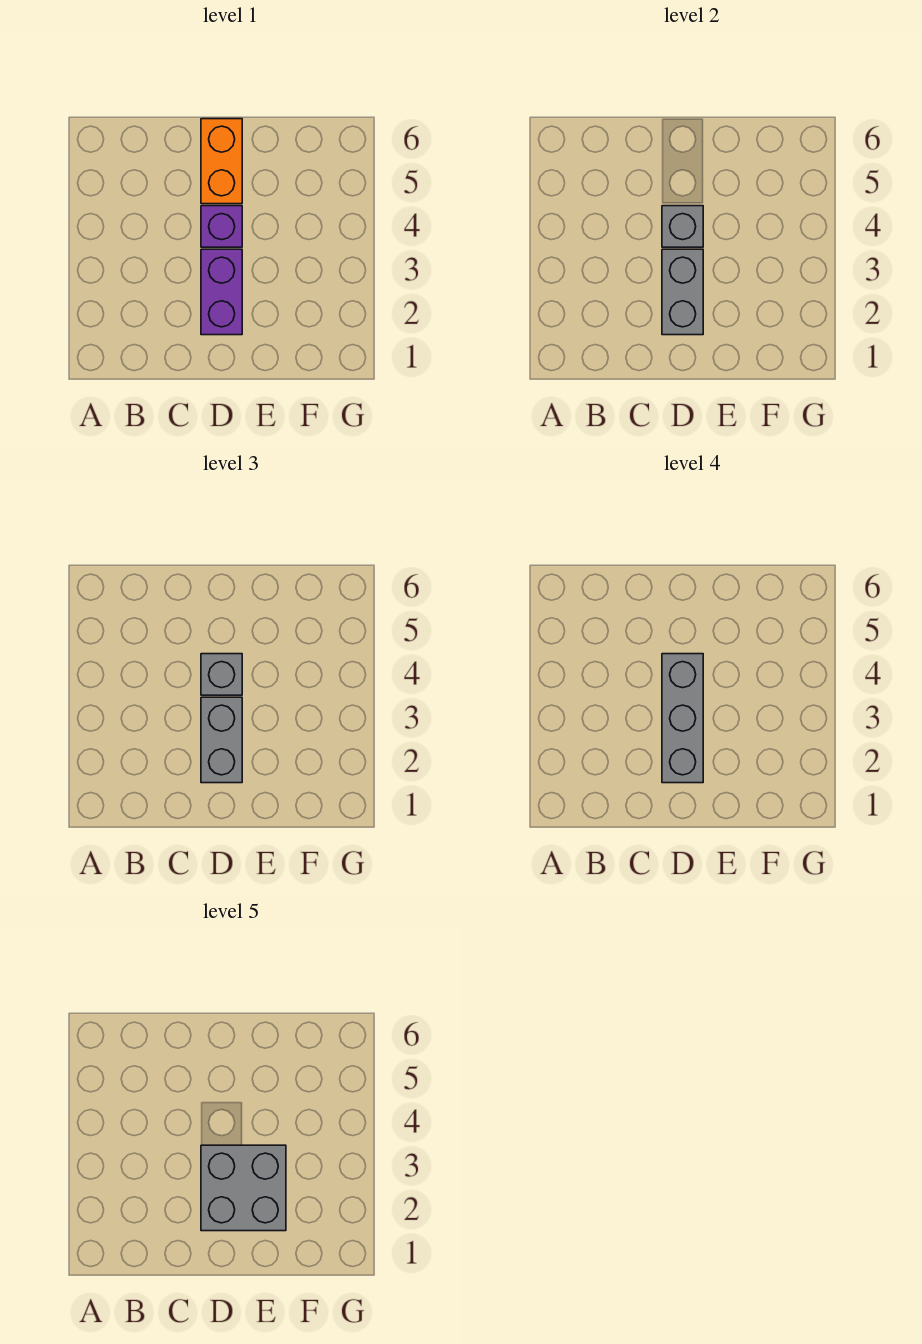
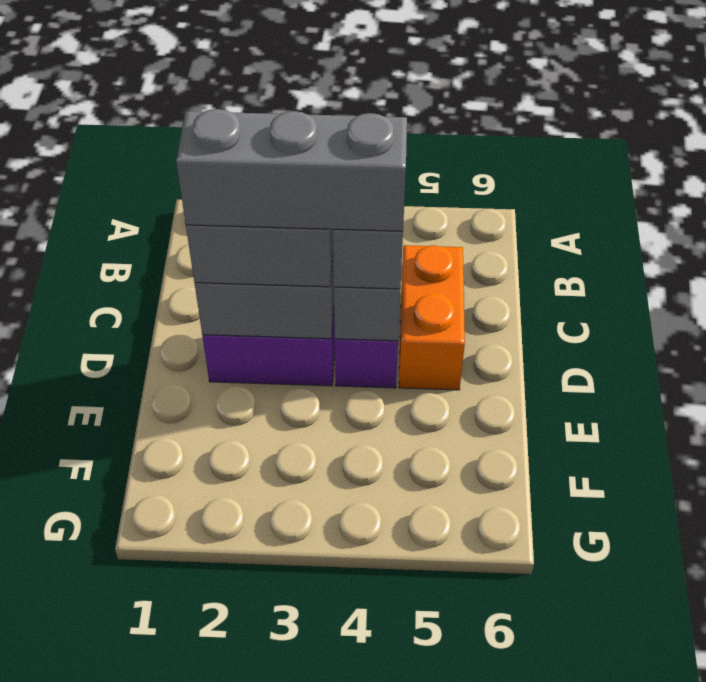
grey 2x2 brick [201,1145,286,1231] -> none
orange 1x2 brick [201,119,242,204] -> orange 1x2 brick turned to [399,245,465,390]

